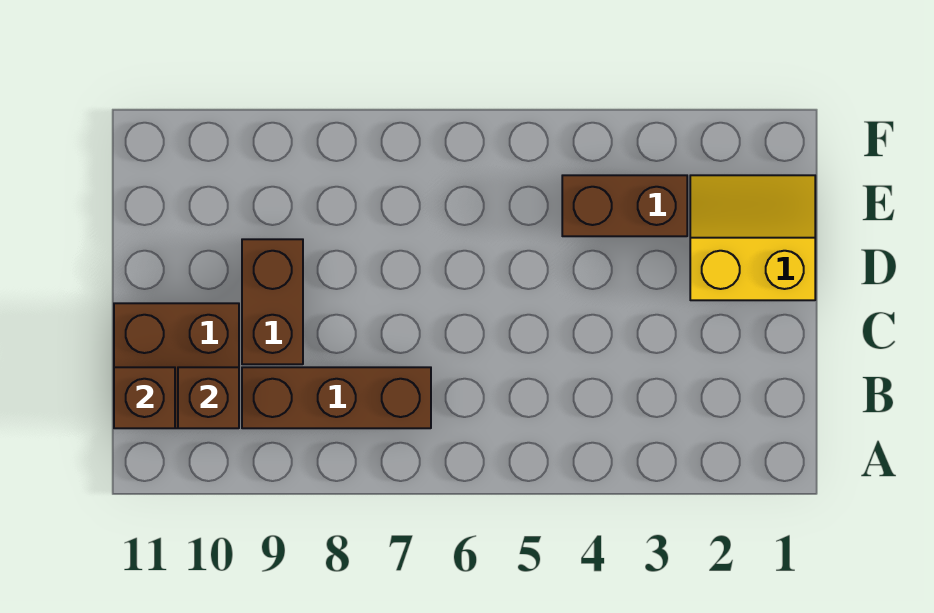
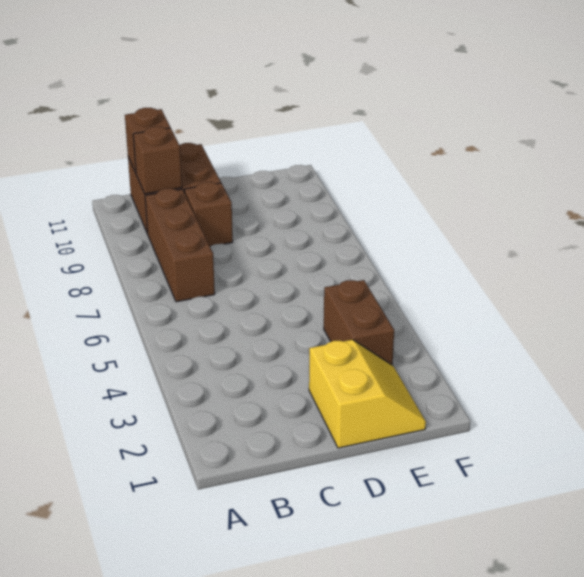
brown 1x2 brick [242,239,303,364] -> brown 1x1 brick [184,182,233,246]

